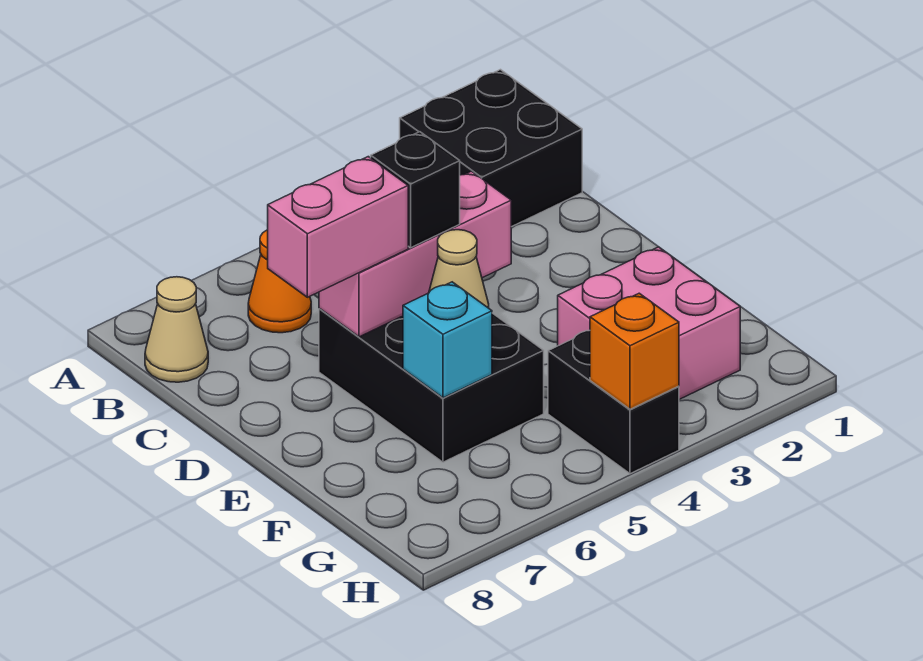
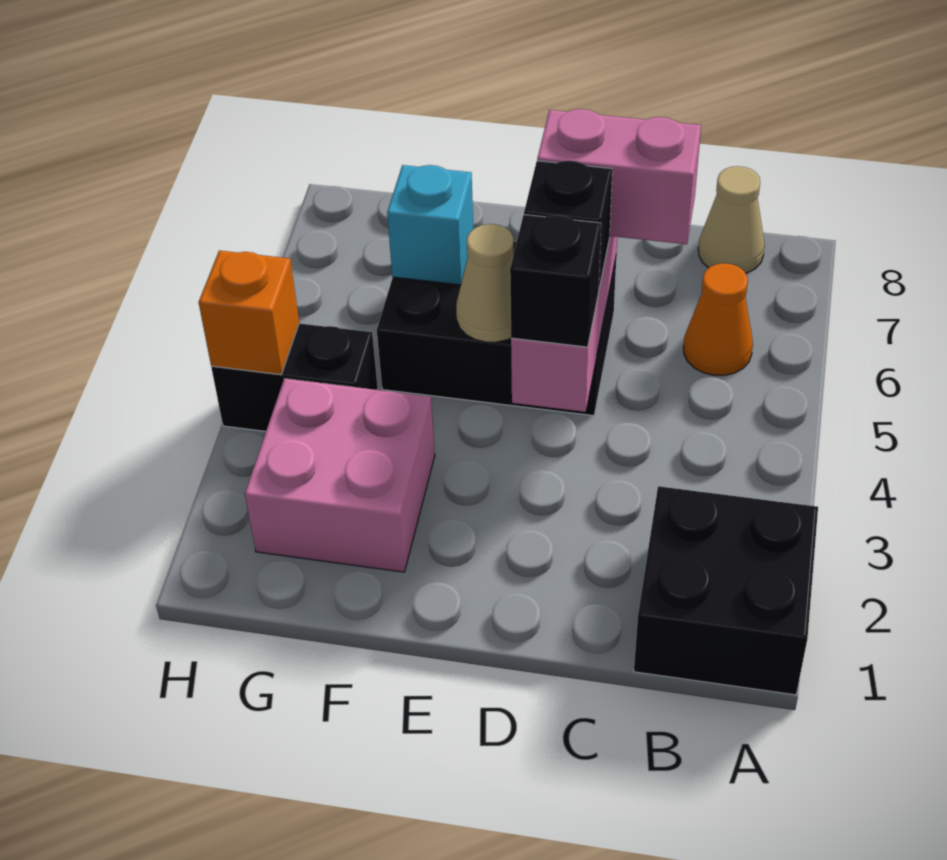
none -> black 1x1 brick [510,215,601,347]
pink 1x2 brick [268,157,408,297] -> pink 1x2 brick turned to [537,109,701,244]

